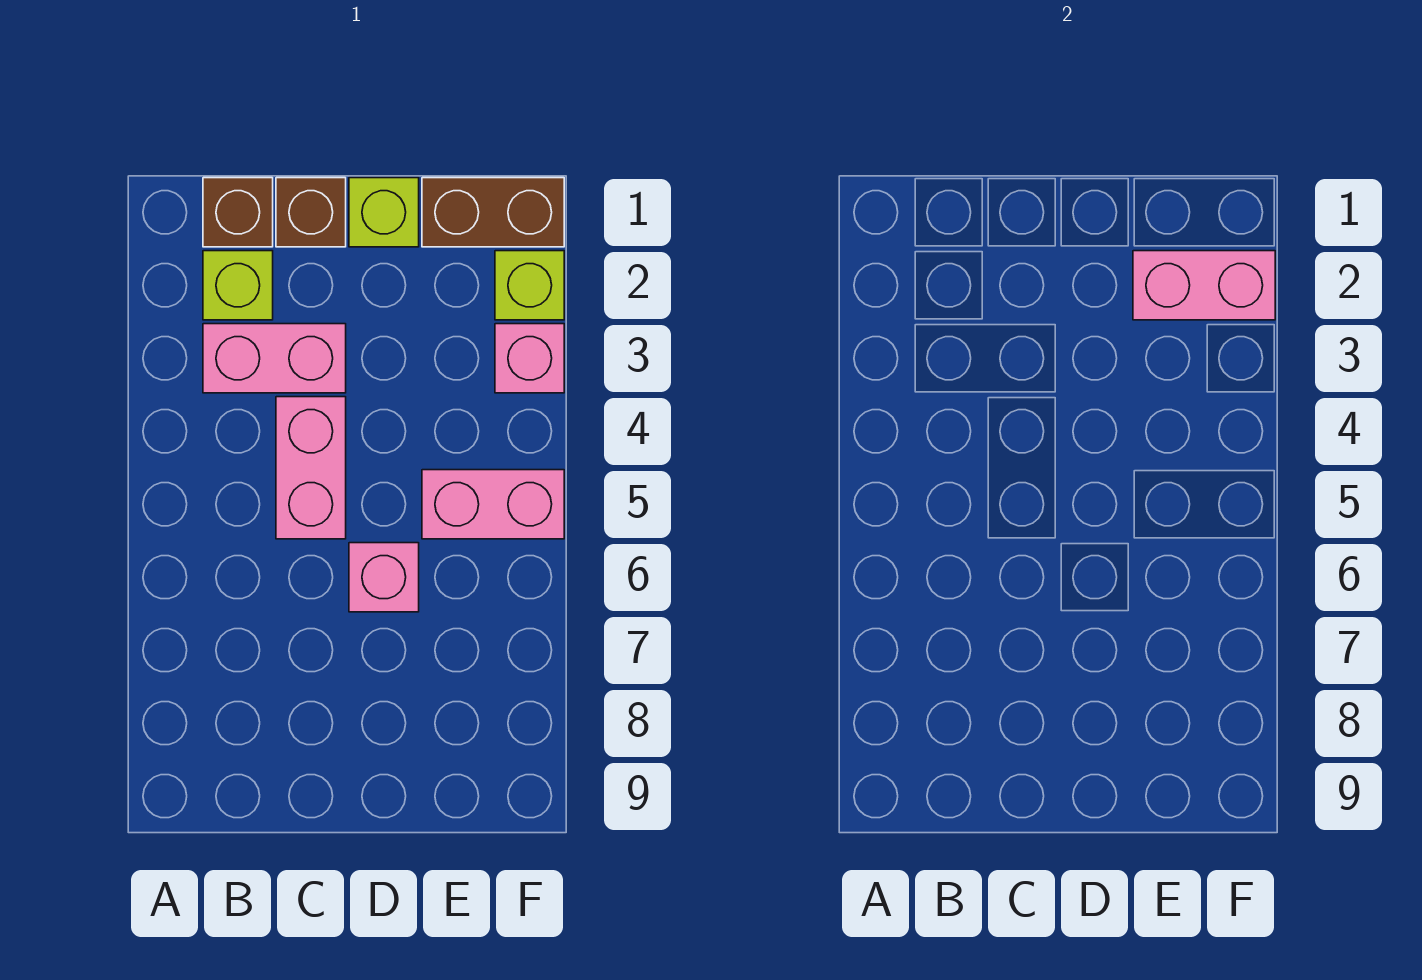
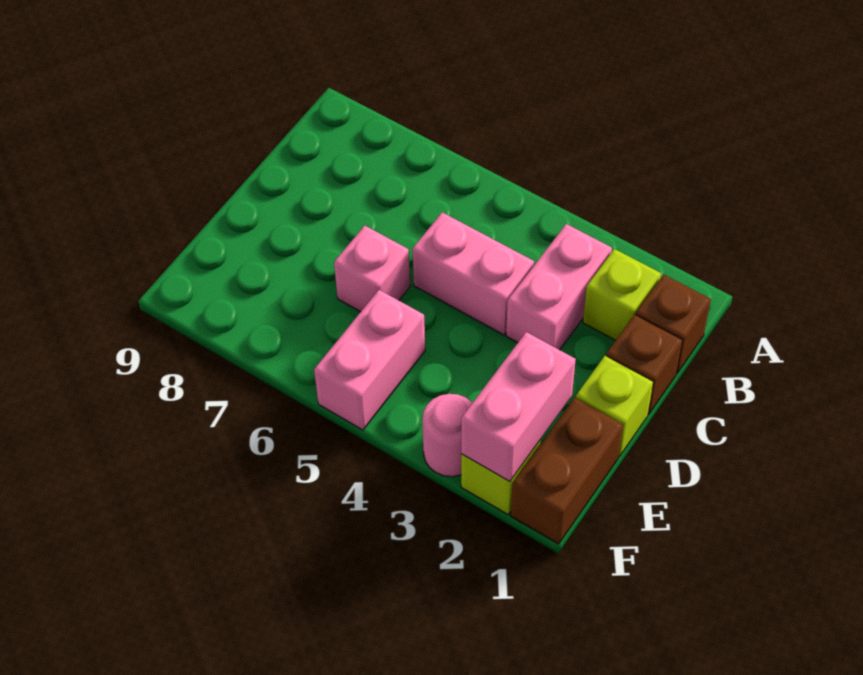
pink 1x1 brick [495,324,564,393] -> pink 1x1 round brick [422,394,473,477]

